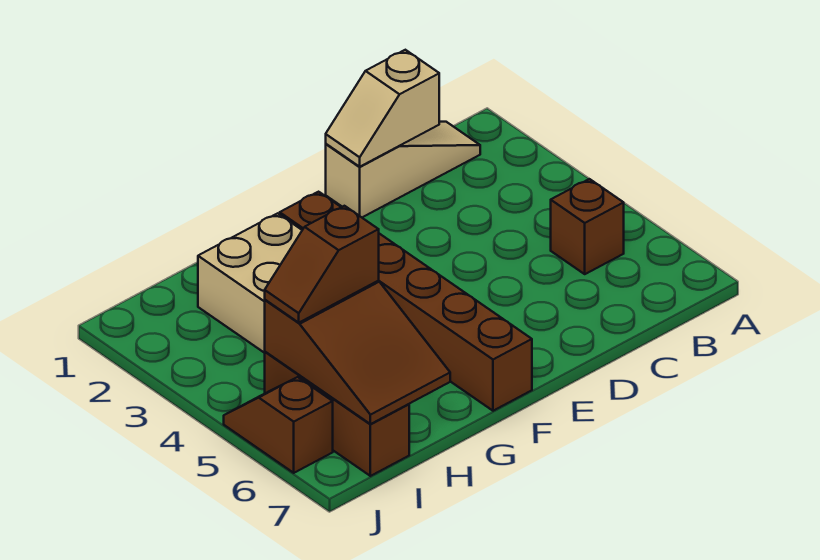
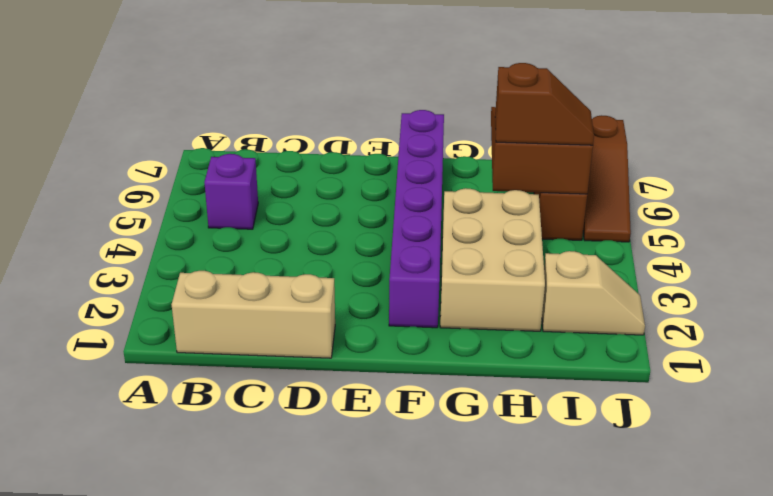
tan 1x3 slope [326,122,480,217] -> tan 1x3 brick [172,271,335,358]
brown 1x1 brick [551,179,624,274] -> purple 1x1 brick [204,154,258,229]
tan 1x2 slope [326,50,439,167] -> tan 1x2 slope moved to [542,251,645,335]
brown 1x6 brick [280,192,532,411] -> purple 1x6 brick [389,110,444,328]
brown 1x2 slope [224,377,333,473] -> brown 1x3 slope [583,115,631,242]

